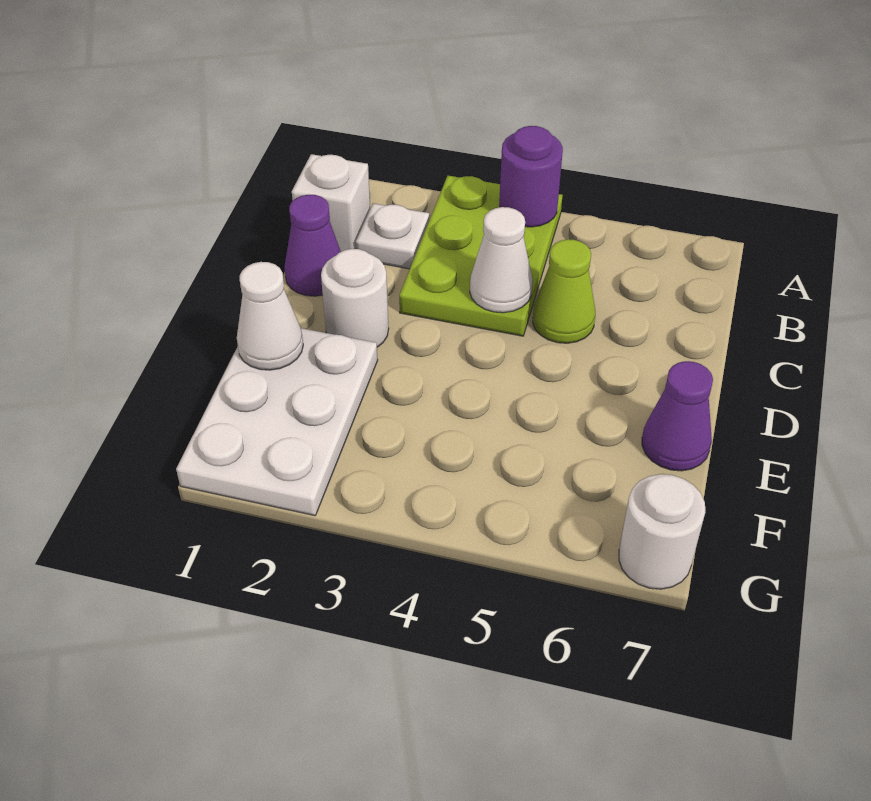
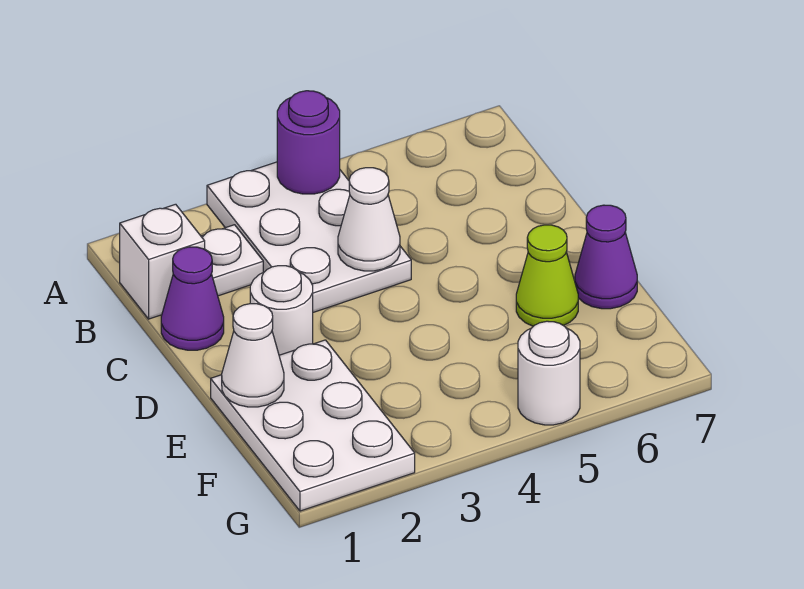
lime 2x3 plate [399,176,563,336] -> white 2x3 plate [207,162,411,312]
lime 1x1 cone [533,239,595,343] -> lime 1x1 cone moved to [516,225,578,326]
white 1x1 round brick [619,474,705,589] -> white 1x1 round brick moved to [518,321,580,425]

